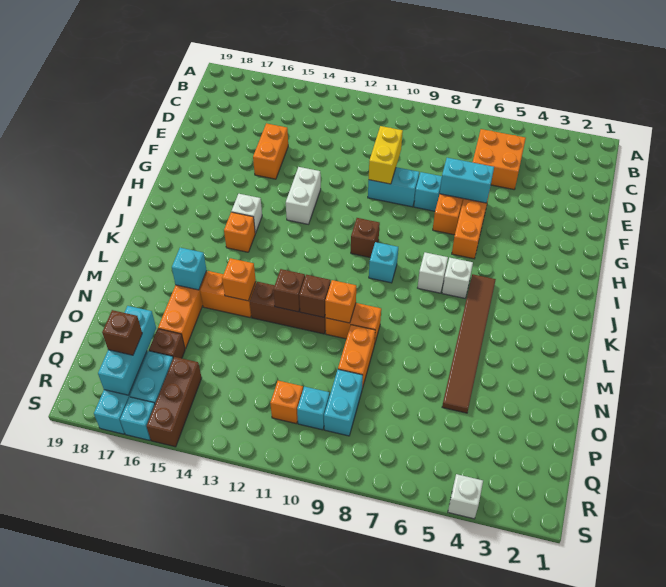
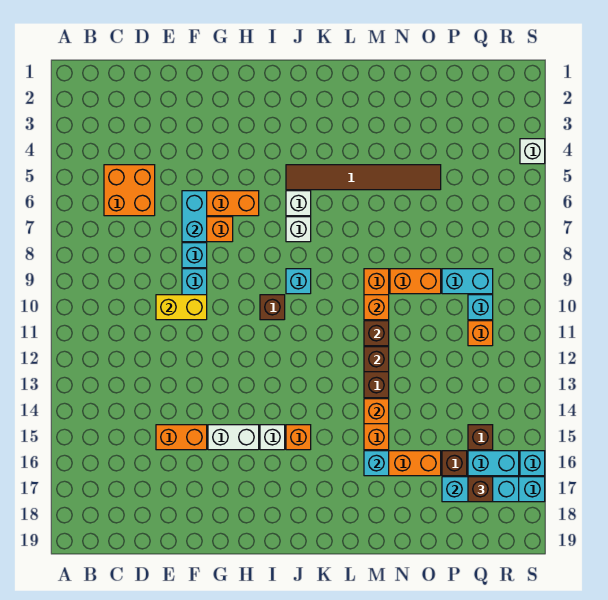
white 1x2 brick [286,167,321,224] -> white 1x2 brick moved to [208,425,259,450]
brown 1x3 brick [147,357,202,447] -> brown 1x1 brick [468,425,493,450]

